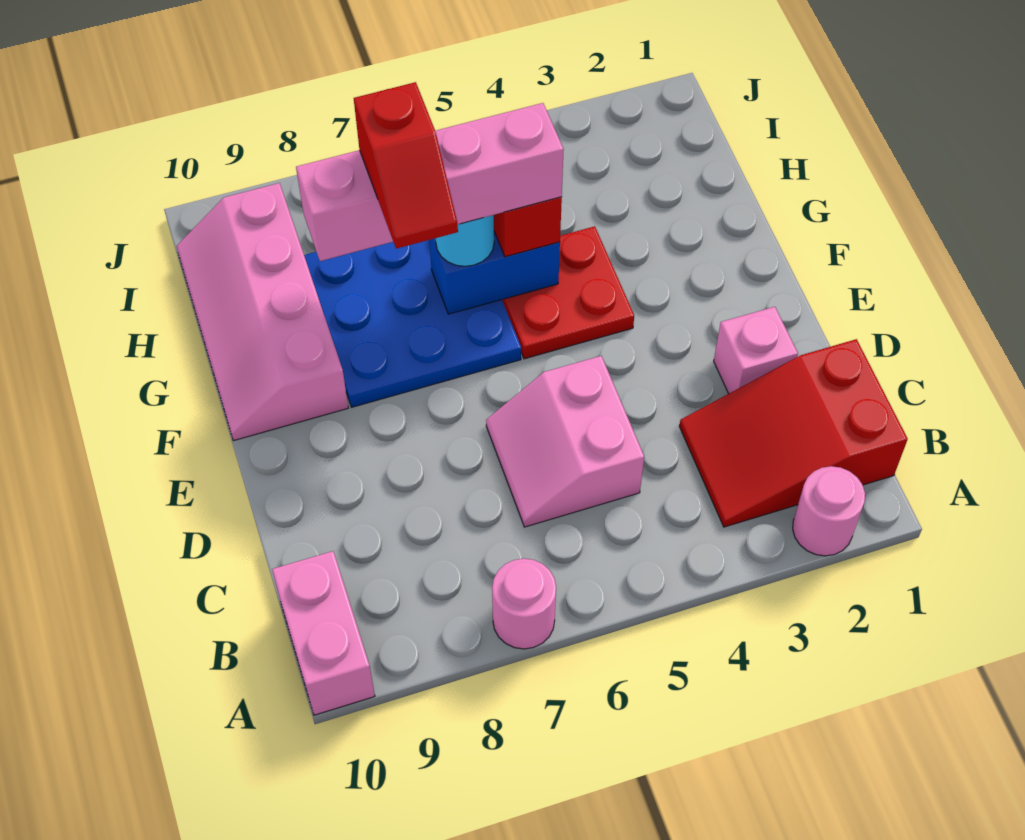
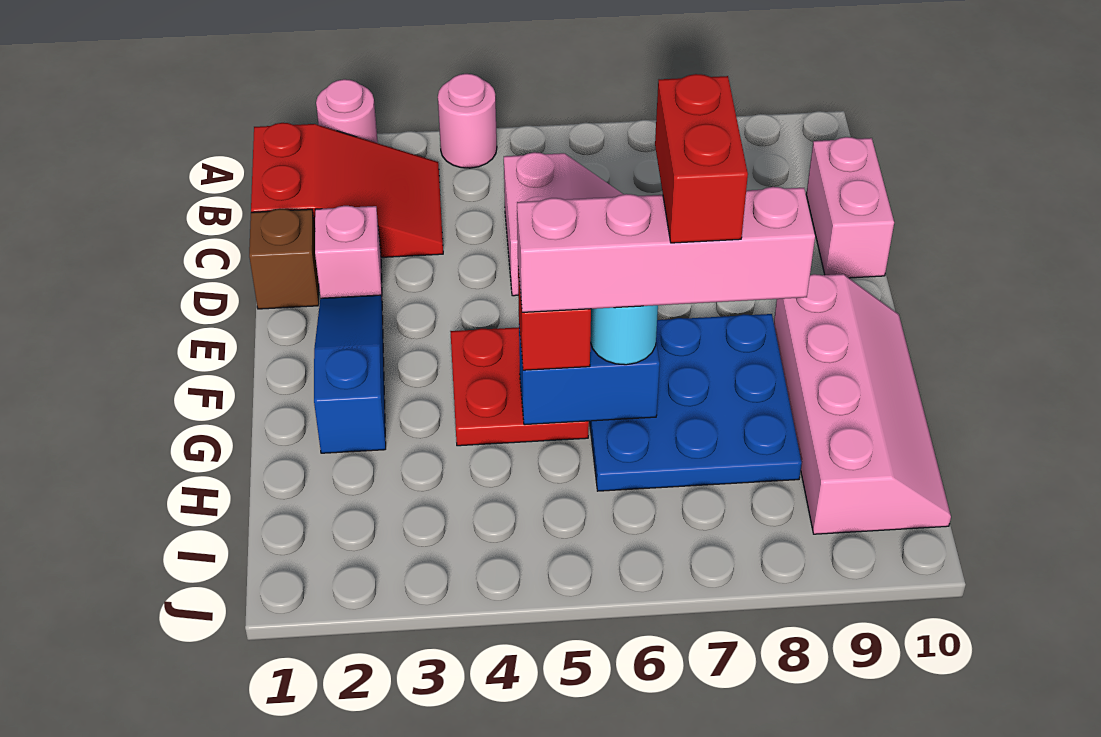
pink 1x1 round brick [492,559,556,649] -> pink 1x1 round brick moved to [438,74,497,168]
pink 1x2 brick [272,551,375,715] -> pink 1x2 brick moved to [806,137,894,278]
none -> brown 1x1 brick [249,209,319,309]
none -> blue 1x3 slope [314,295,386,453]
red 1x2 slope [354,82,458,249] -> red 1x2 brick [655,74,748,243]

